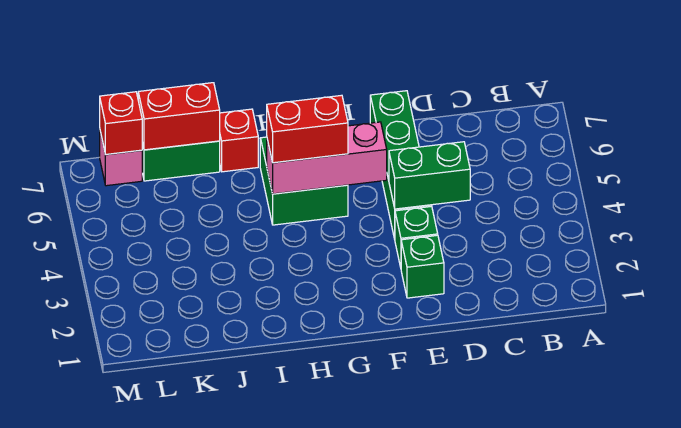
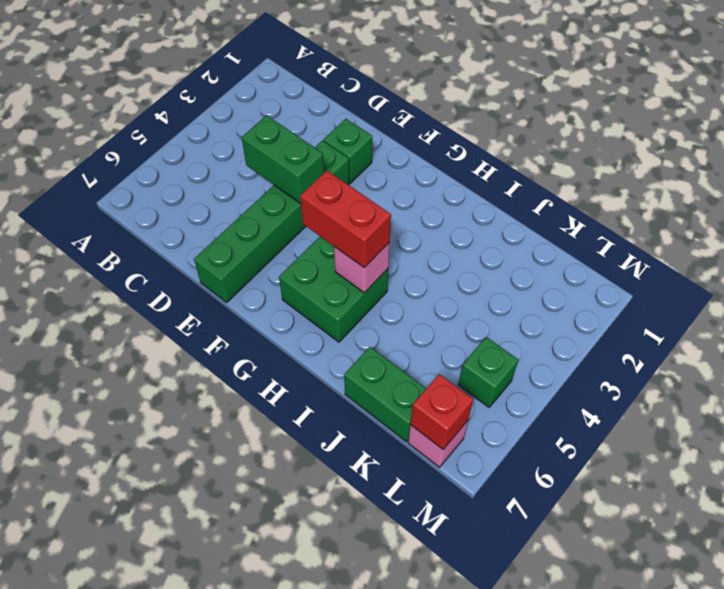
pink 1x3 brick [267,122,387,194] -> pink 1x1 brick [334,242,390,293]
red 1x1 brick [220,109,258,172] -> none
red 1x2 brick [138,83,220,150] -> none
none -> green 1x1 brick [458,337,518,407]

